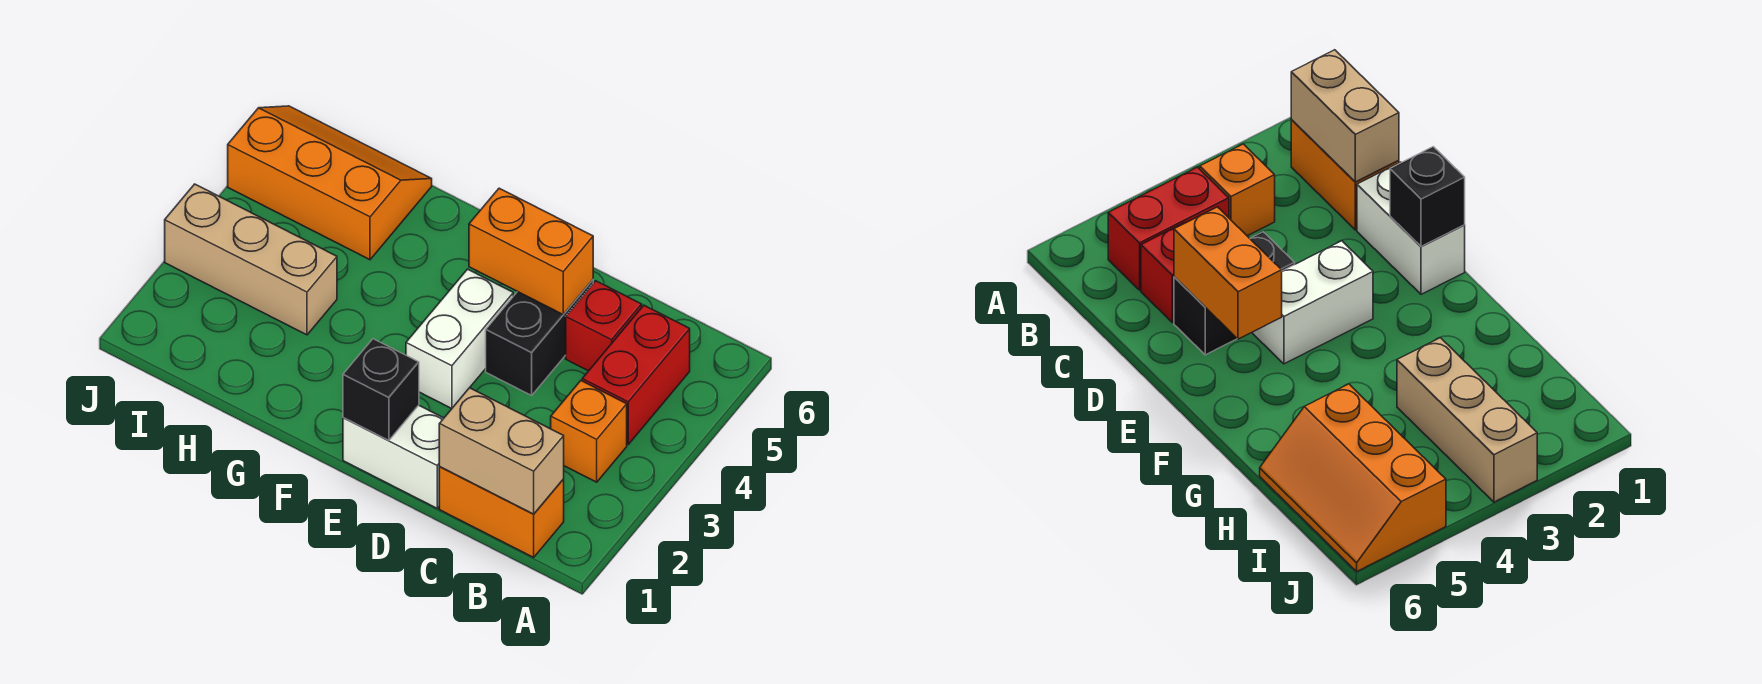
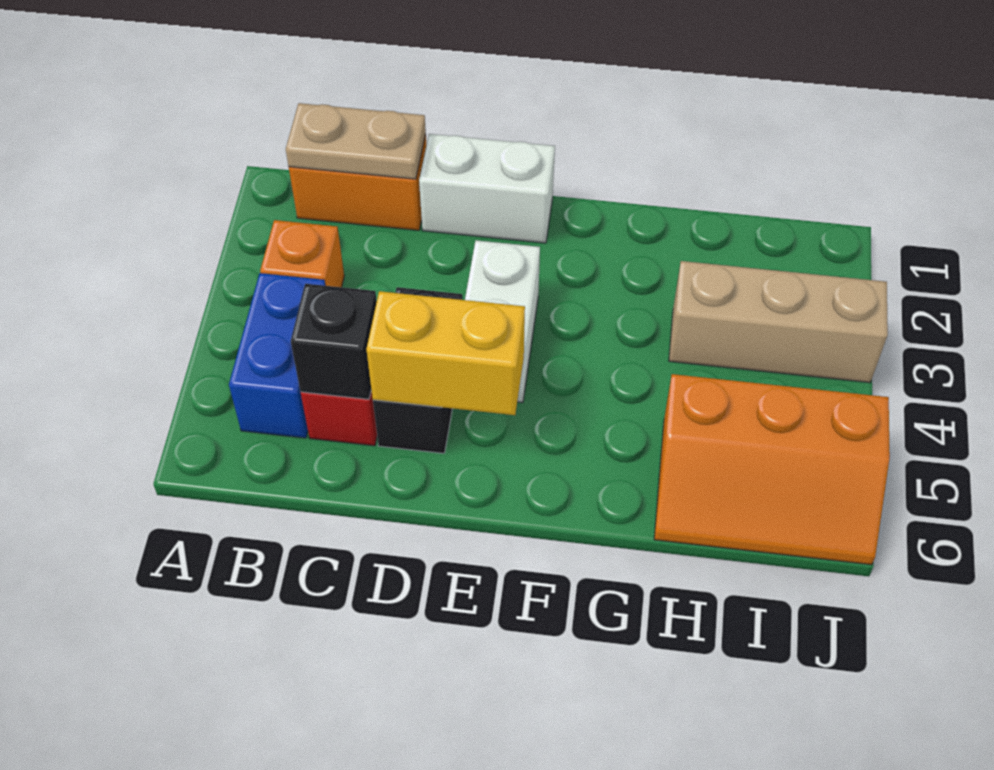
tan 1x2 brick [439,388,564,514] -> tan 1x2 plate [286,103,426,179]
red 1x2 brick [582,305,690,444] -> blue 1x2 brick [229,273,325,438]
orange 1x2 brick [469,188,593,314] -> yellow 1x2 brick [366,291,525,415]
black 1x1 brick [343,339,419,440] -> black 1x1 brick moved to [291,284,377,399]

